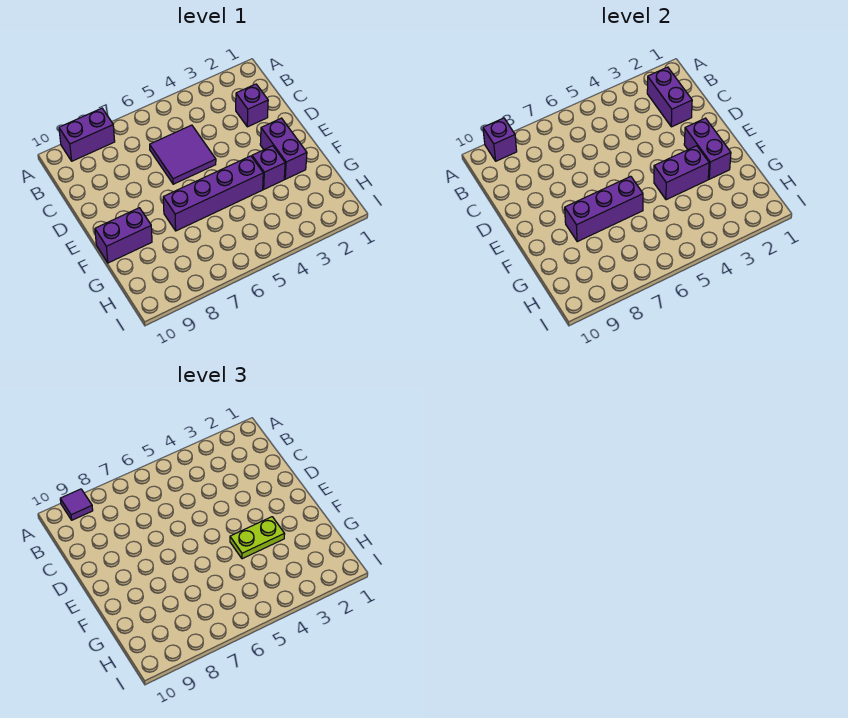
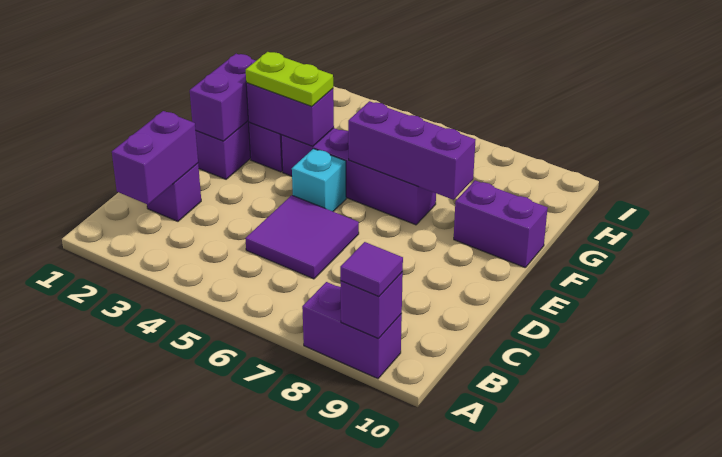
none -> cyan 1x1 brick [292,149,346,211]

